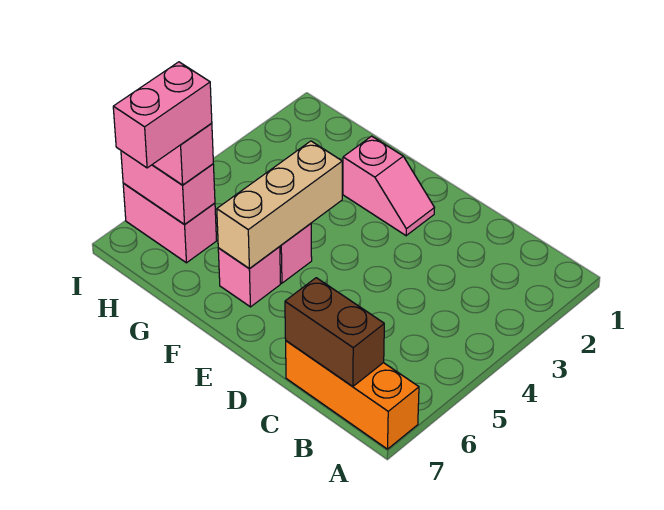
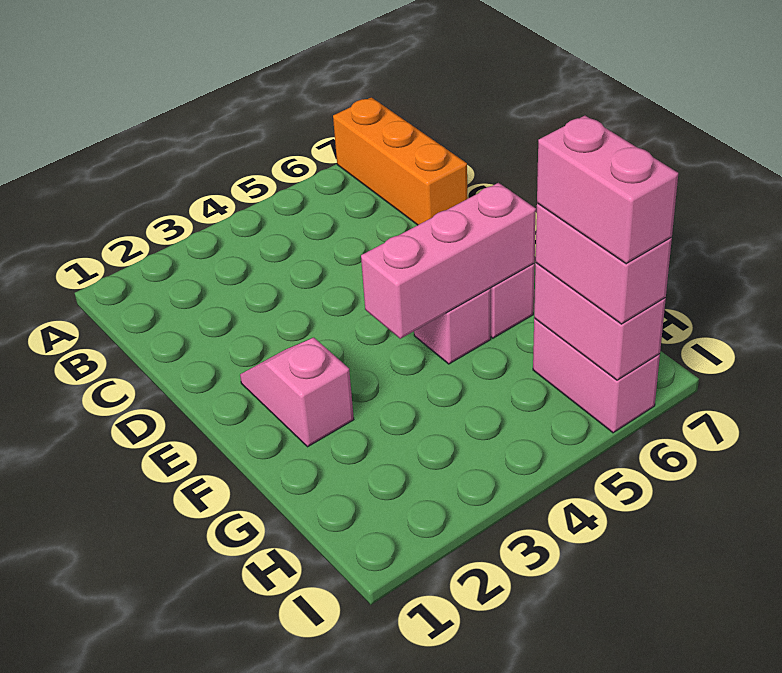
brown 1x2 brick [285,278,384,387] -> none
tan 1x3 brick [217,141,342,268] -> pink 1x3 brick [361,183,536,339]
pink 1x2 brick [113,62,212,168] -> pink 1x2 brick turned to [537,116,678,264]

